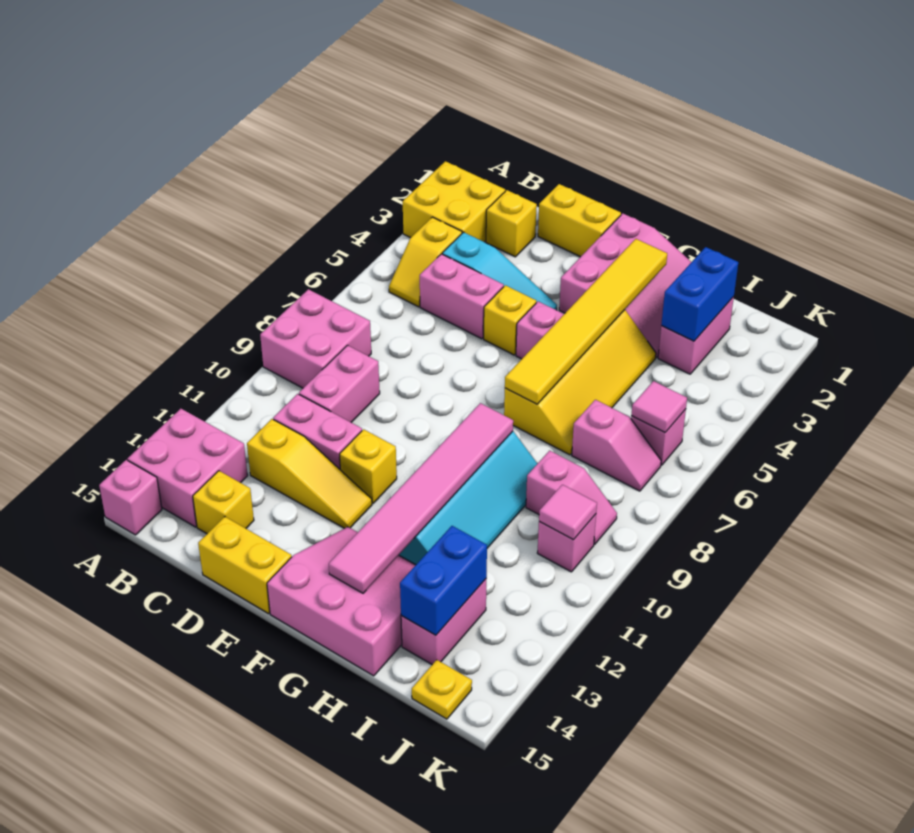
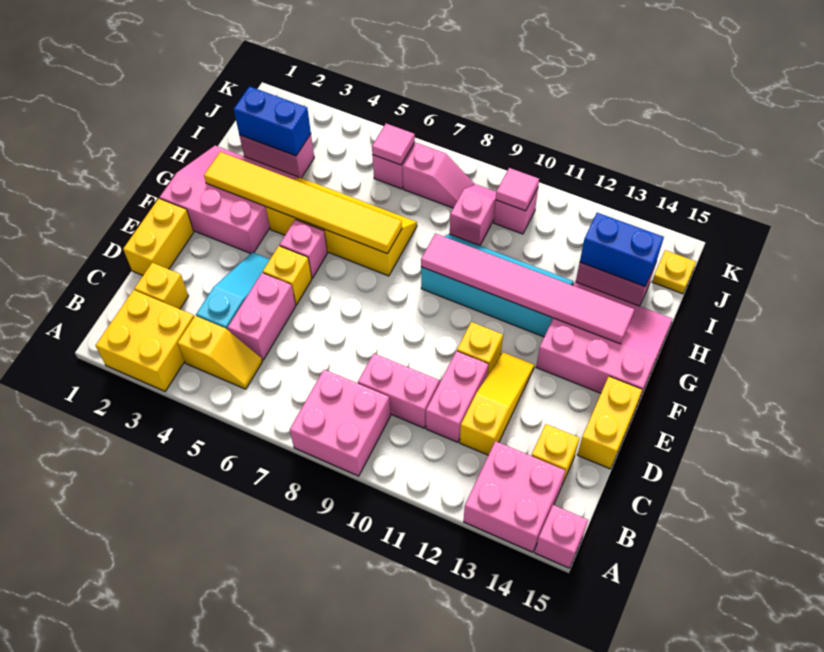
pink 3x3 slope [267,527,415,676] -> pink 3x3 slope turned to [536,282,672,402]
pink 1x2 slope [572,400,661,491] -> pink 1x2 slope turned to [403,143,475,208]

